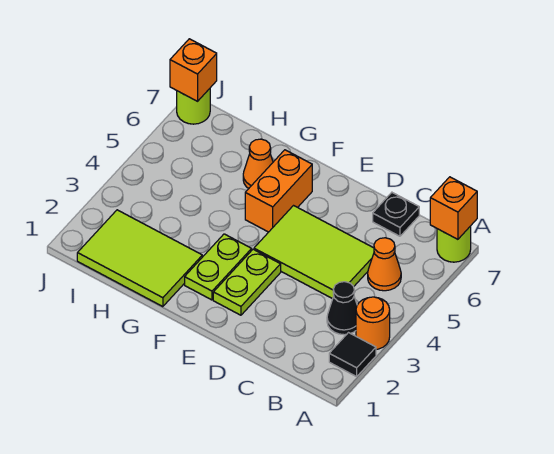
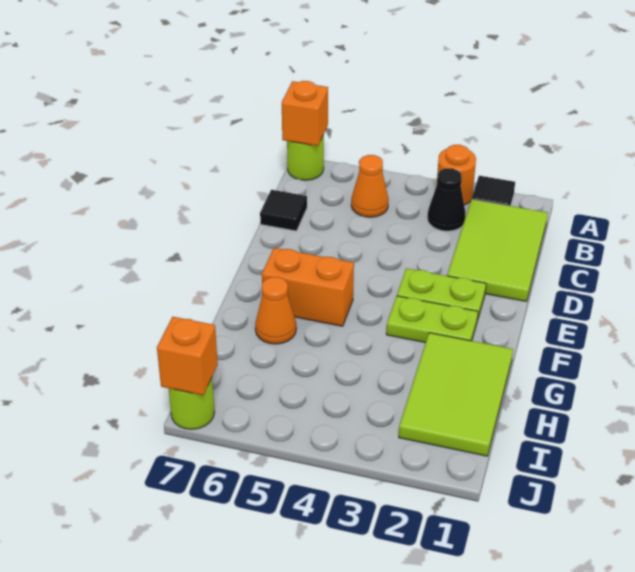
lime 2x3 tile [254,206,374,299] -> lime 2x3 tile moved to [447,199,548,301]
black 1x1 plate [373,192,419,236] -> black 1x1 tile [260,190,307,231]

